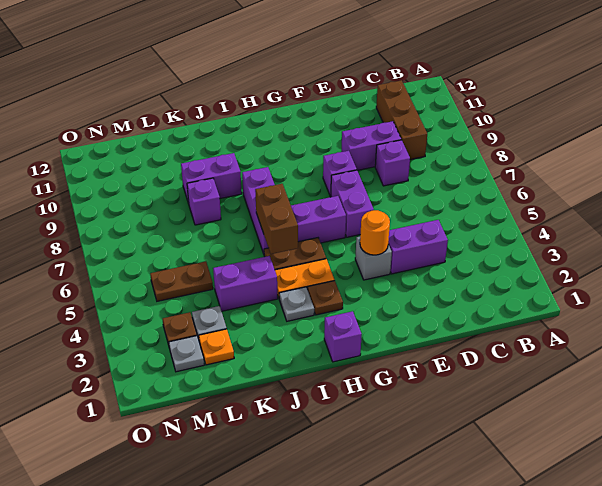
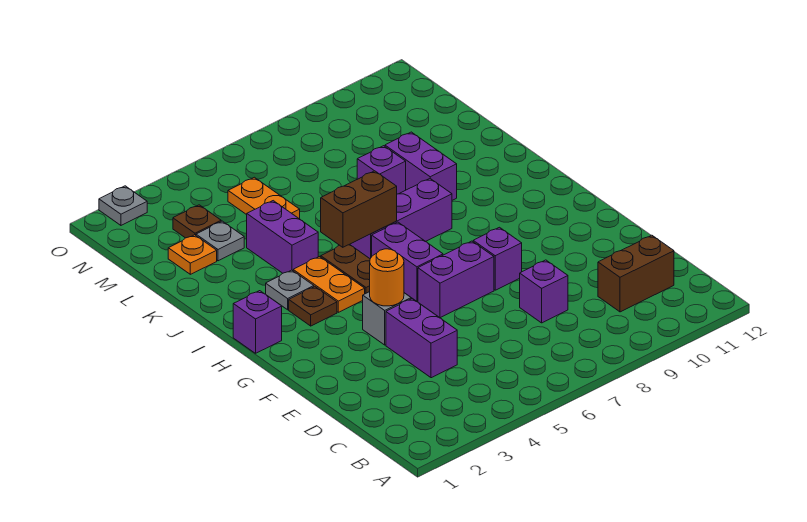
brown 1x3 brick [376,80,427,160] -> brown 1x2 brick [598,235,674,312]
purple 1x2 brick [341,121,401,170] -> none
brown 1x2 plate [150,261,213,301] -> orange 1x2 plate [228,177,300,219]
grey 1x1 plate [169,336,204,372] -> grey 1x1 plate moved to [99,186,147,225]

